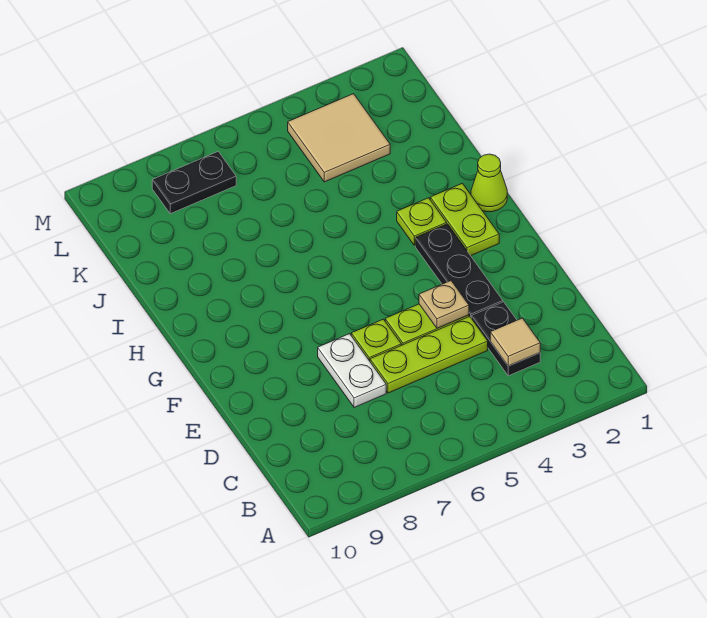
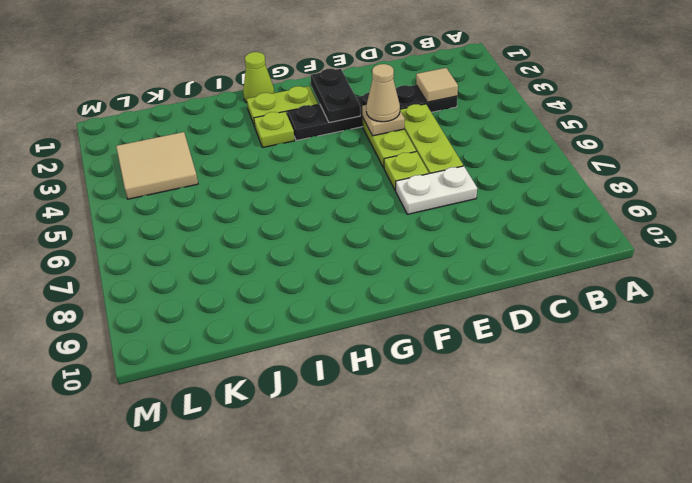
none -> tan 1x1 cone [366,64,400,122]
black 1x2 plate [152,152,236,214] -> black 1x2 plate moved to [310,69,360,123]

